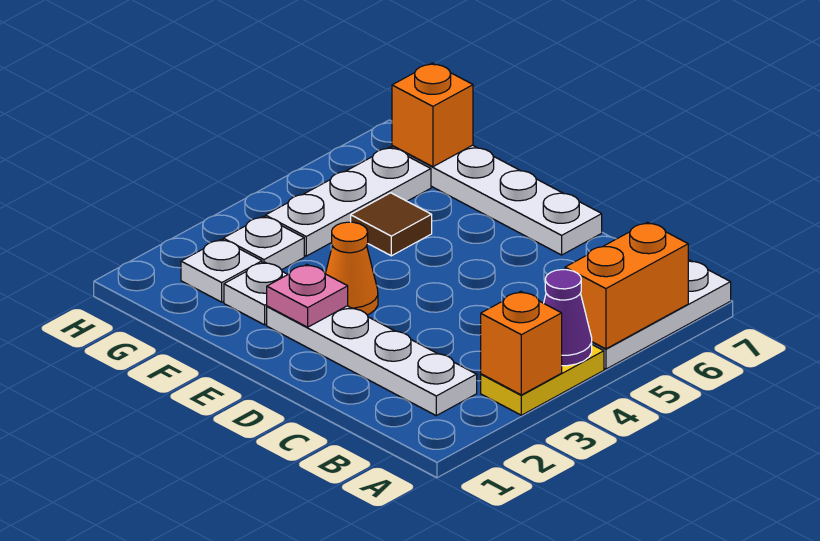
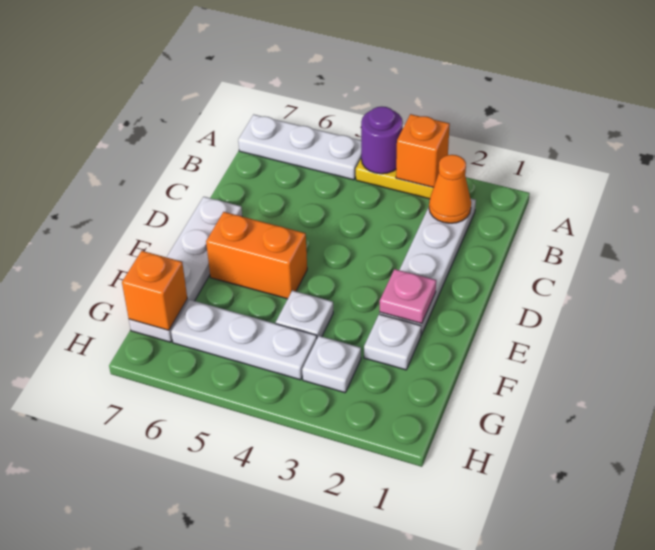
purple 1x1 cone [544,270,592,366] -> purple 1x1 round brick [361,107,403,174]
orange 1x2 brick [565,222,688,349] -> orange 1x2 brick moved to [206,212,307,299]
orange 1x1 cone [325,222,378,315] -> orange 1x1 cone moved to [429,155,471,223]
brown 1x1 tile [351,193,432,256] -> none
white 1x1 plate [181,239,262,302] -> white 1x1 plate moved to [276,291,333,338]

